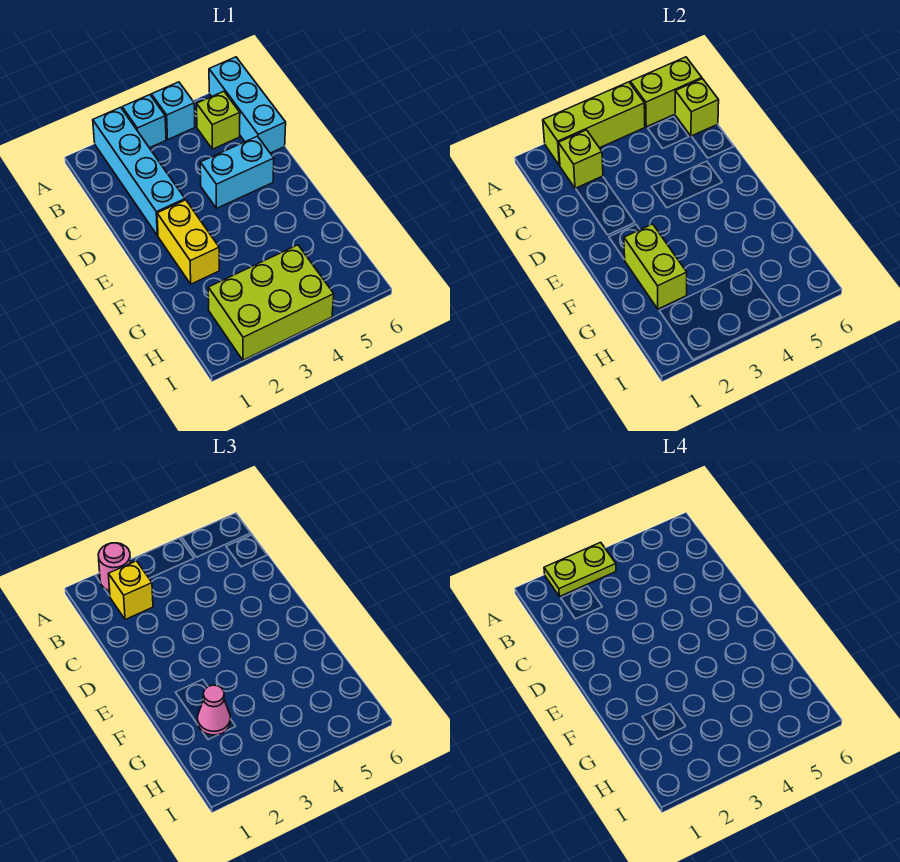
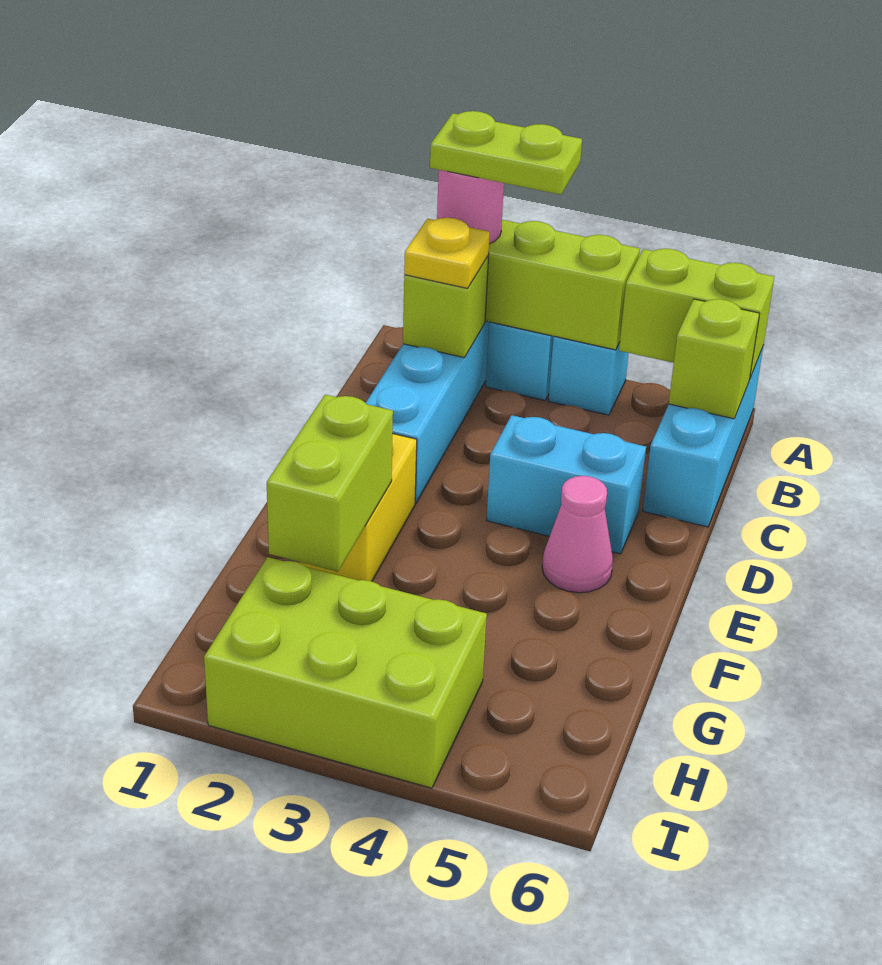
yellow 1x1 brick [108,561,153,620] -> yellow 1x1 plate [404,218,490,288]
lime 1x1 brick [197,91,240,149] -> none
pink 1x1 cone [198,685,230,735] -> pink 1x1 cone moved to [542,476,613,593]

